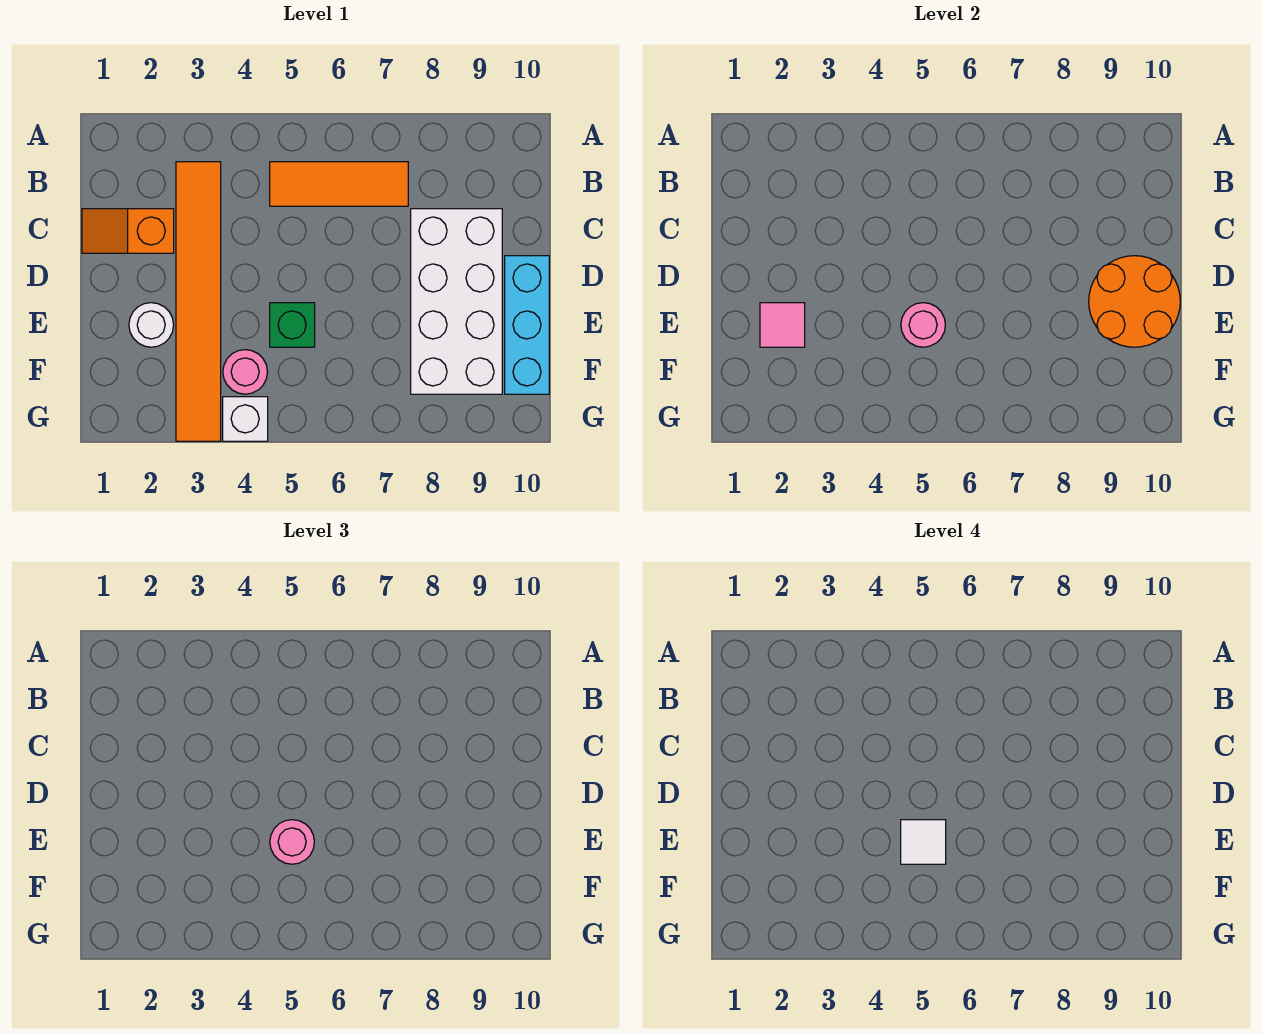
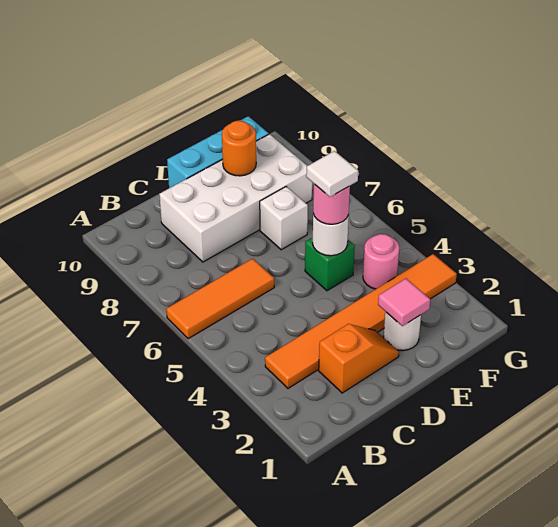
orange 1x3 tile [270,162,408,206] -> orange 1x3 tile turned to [166,259,274,339]
orange 1x2 slope [82,209,174,253] -> orange 1x2 slope turned to [319,324,399,393]
orange 2x2 round brick [1089,256,1180,347] -> orange 1x1 round brick [222,121,256,176]
pink 1x1 round brick [901,303,945,347] -> white 1x1 round brick [313,214,349,256]
white 1x1 brick [223,397,268,441] -> white 1x1 brick moved to [260,187,308,250]

